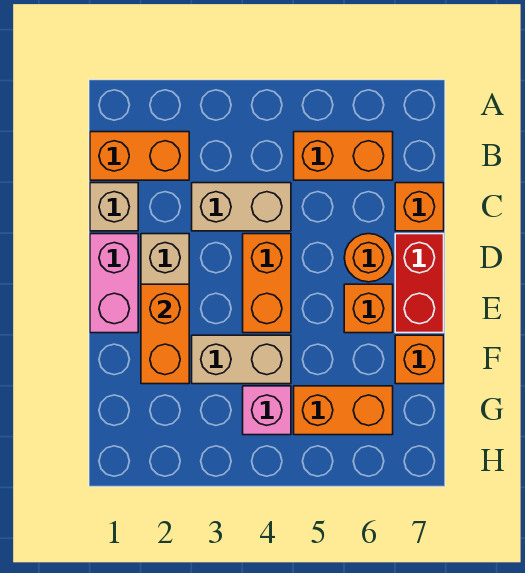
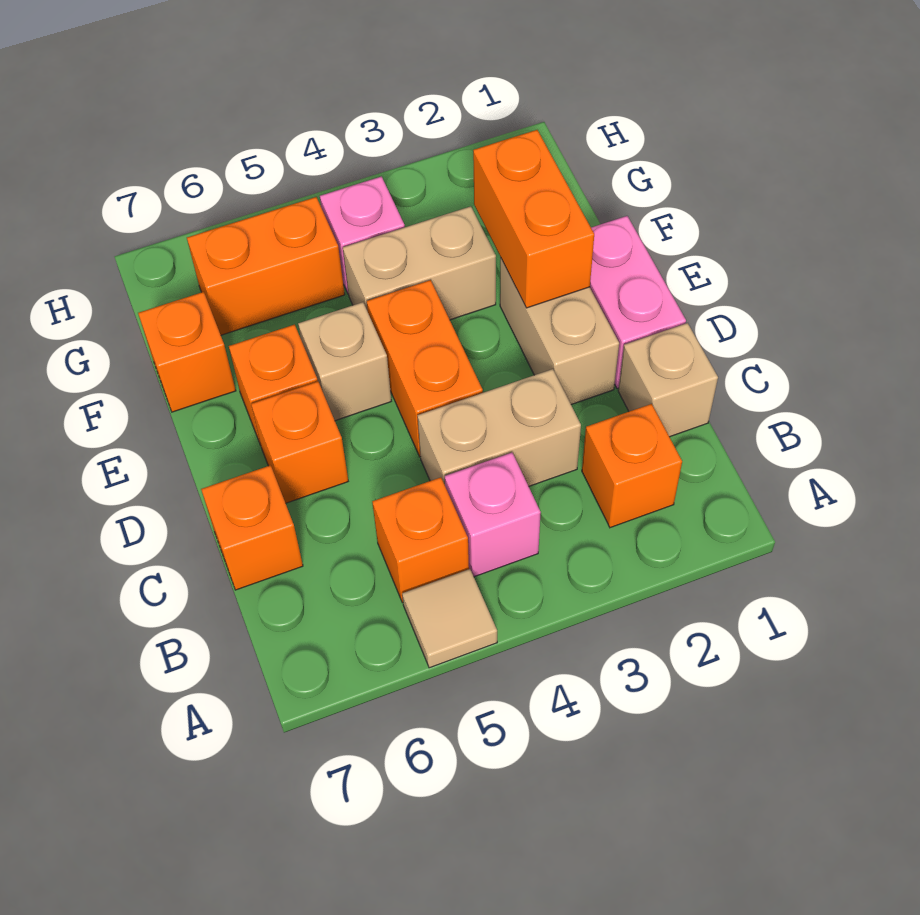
none -> tan 1x1 tile [402,569,497,668]
orange 1x2 brick [90,132,189,180] -> orange 1x1 brick [582,404,682,528]
none -> pink 1x1 brick [445,453,541,577]
orange 1x2 brick [294,132,393,180] -> orange 1x1 brick [372,477,469,603]
orange 1x1 round brick [344,234,393,282] -> orange 1x1 brick [251,382,348,503]
red 1x2 brick [395,234,444,333] -> none
none -> tan 1x1 brick [298,302,391,421]

